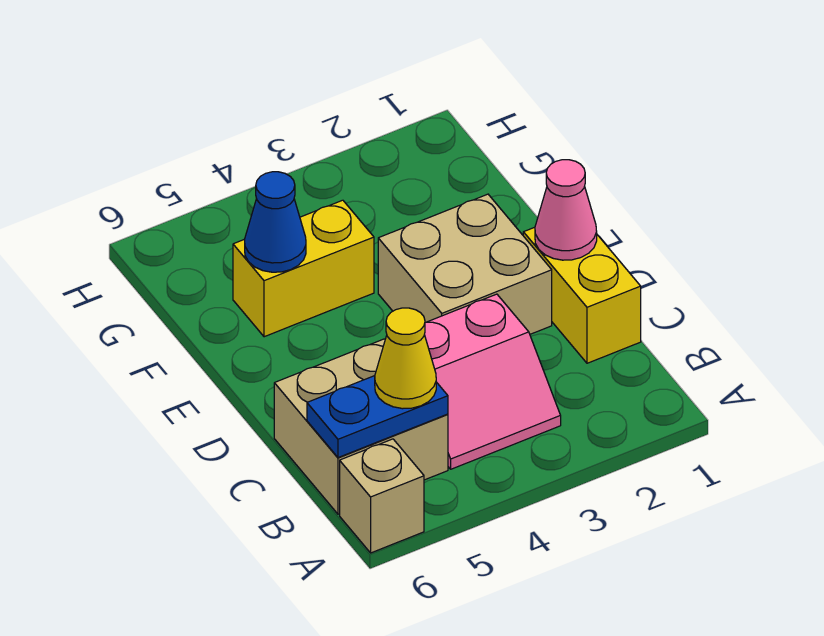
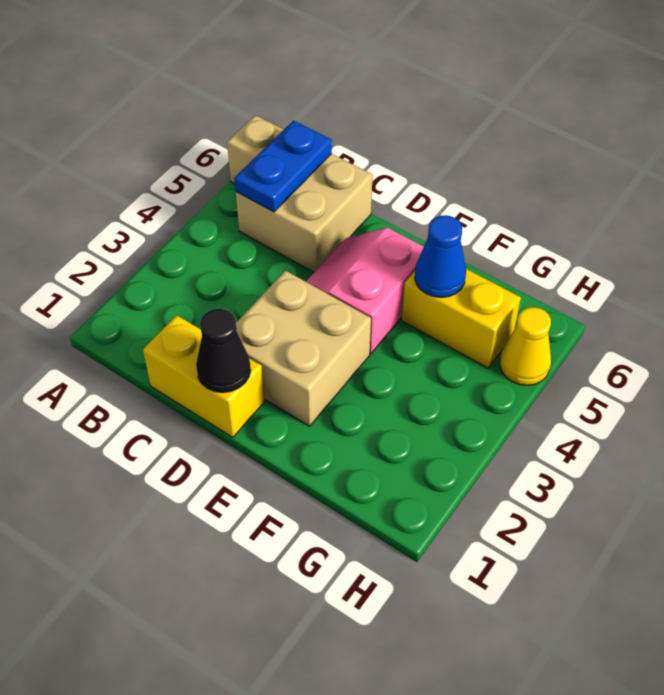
pink 2x2 slope [424,294,561,469] -> pink 2x2 slope moved to [306,228,424,354]
yellow 1x1 cone [375,308,436,409] -> yellow 1x1 cone moved to [500,307,551,385]
pink 1x1 cone [535,160,597,260] -> black 1x1 cone [196,309,251,393]
yellow 1x2 brick [233,200,374,337] -> yellow 1x2 brick turned to [402,269,521,368]

